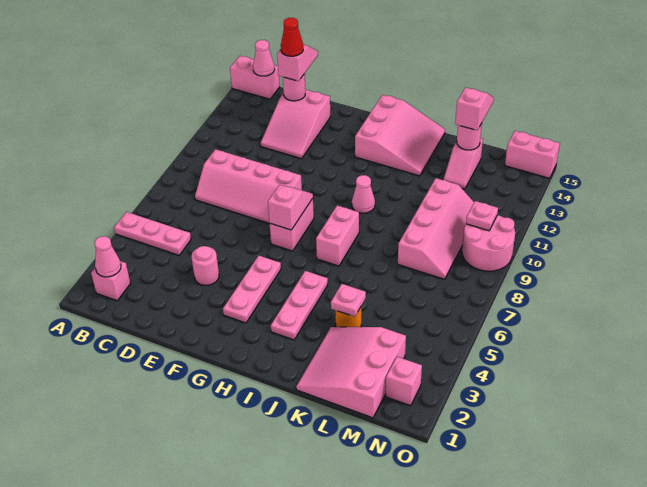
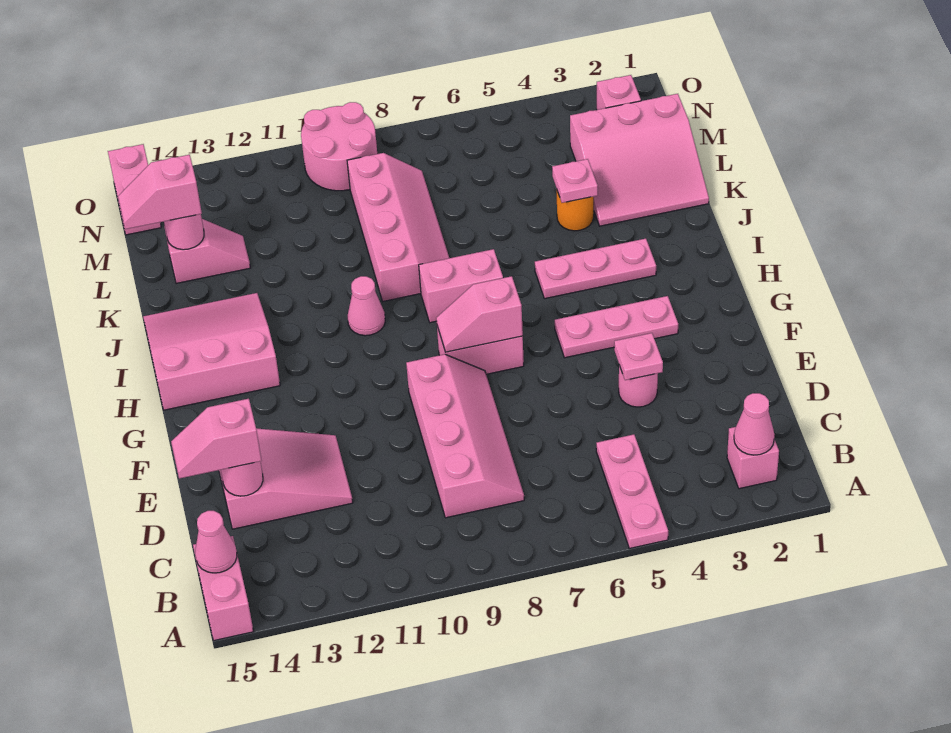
red 1x1 cone [281,18,303,56] -> none
pink 2x4 slope [398,178,474,279] -> pink 2x4 slope turned to [347,153,449,301]
pink 1x1 plate [466,201,498,231] -> pink 1x1 plate moved to [614,333,663,380]

